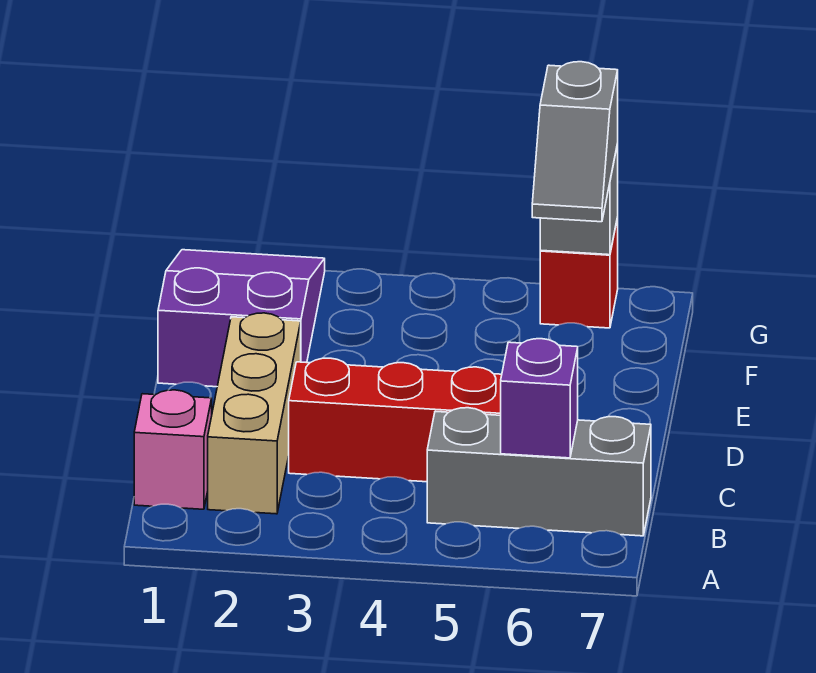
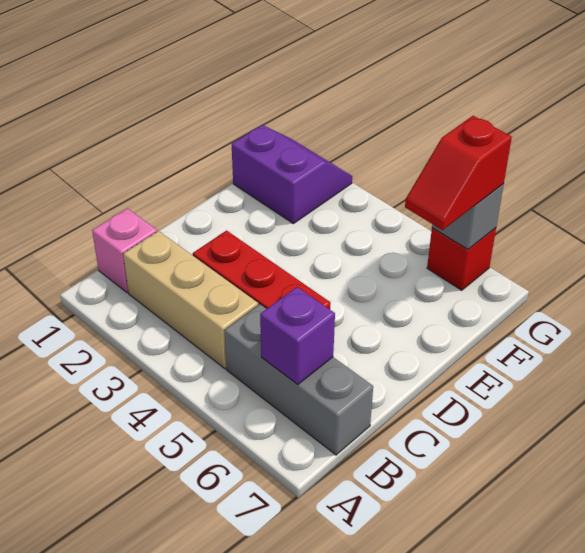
tan 1x3 brick [208,313,301,514] -> tan 1x3 brick turned to [123,231,258,369]
purple 2x3 slope [158,250,325,387] -> purple 2x2 slope [232,125,352,224]
grey 1x2 slope [532,62,618,222] -> red 1x2 slope [405,116,512,230]

